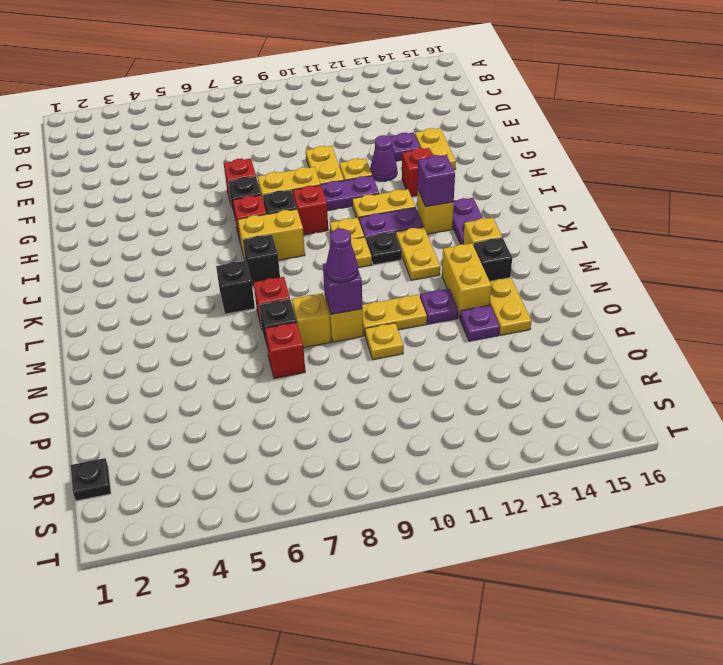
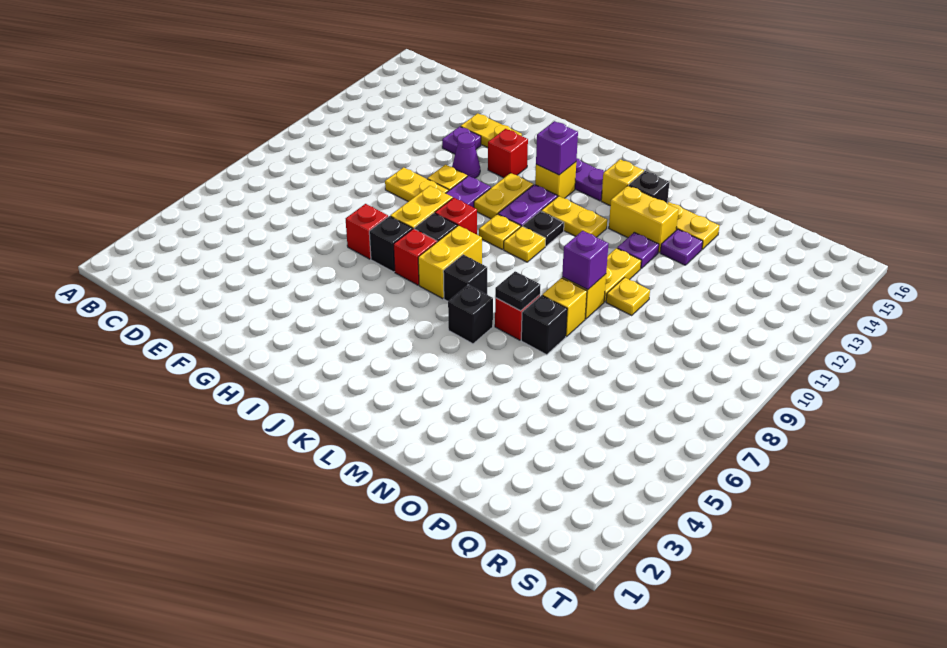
purple 1x1 cone [326,229,358,283] -> none
red 1x1 brick [265,322,305,378] -> none
black 1x1 plate [71,458,111,501] -> black 1x1 plate moved to [495,271,540,311]

